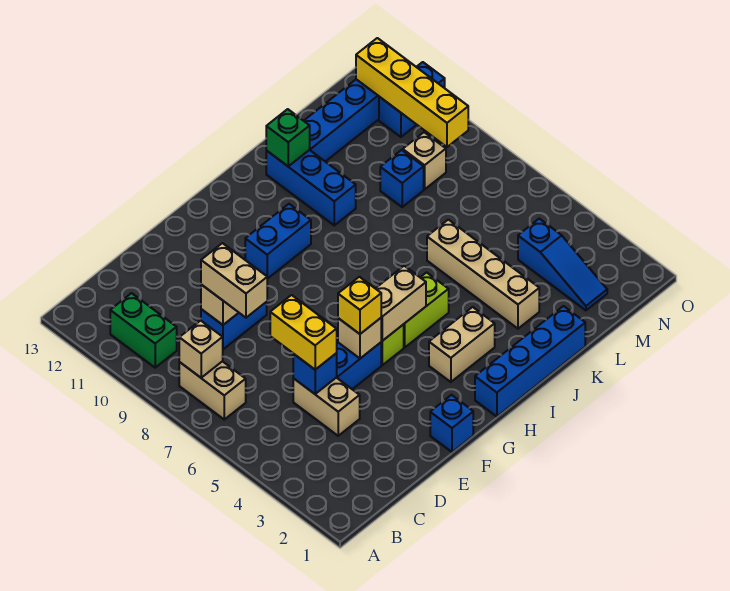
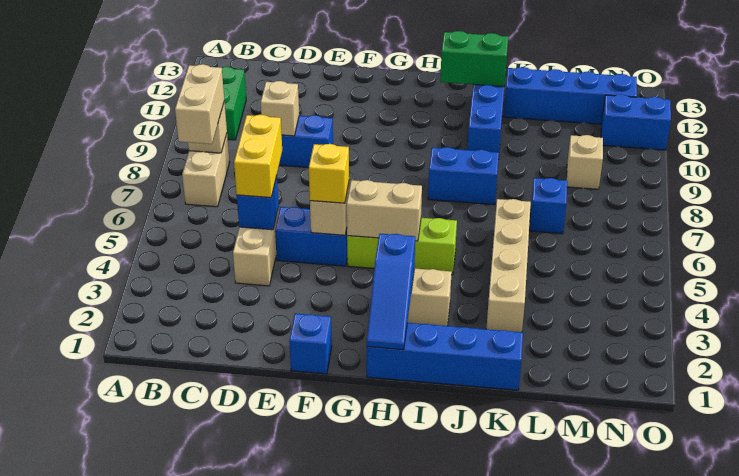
tan 1x2 brick [201,243,267,318] -> tan 1x2 brick moved to [175,64,224,144]
blue 1x2 brick [245,204,311,279] -> blue 1x2 brick moved to [428,147,499,205]
green 1x1 brick [266,109,310,166] -> green 1x2 brick [440,31,508,87]
blue 1x1 brick [380,150,424,207] -> blue 1x1 brick moved to [530,178,567,234]
blue 1x3 slope [518,219,607,310] -> blue 1x3 slope moved to [367,234,415,350]
yellow 1x4 brick [356,38,468,147] -> none

